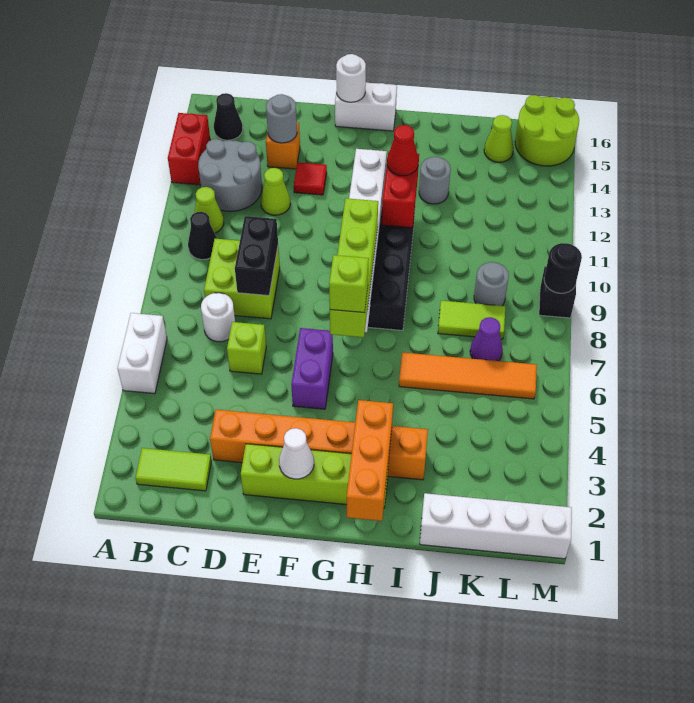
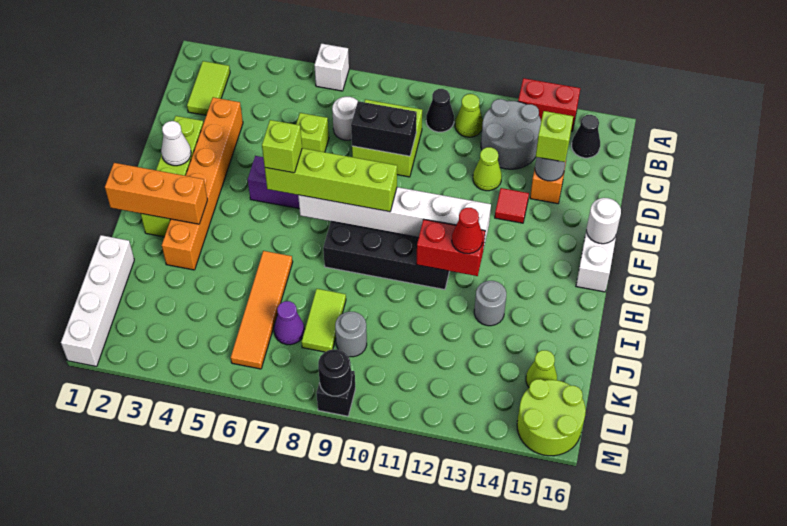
white 1x2 brick [117,313,167,394] -> white 1x1 brick [314,43,349,91]
none -> lime 1x1 brick [536,111,573,162]

